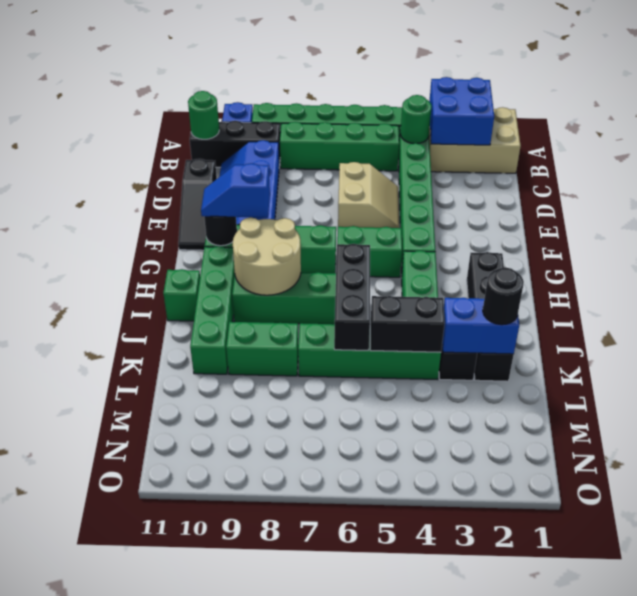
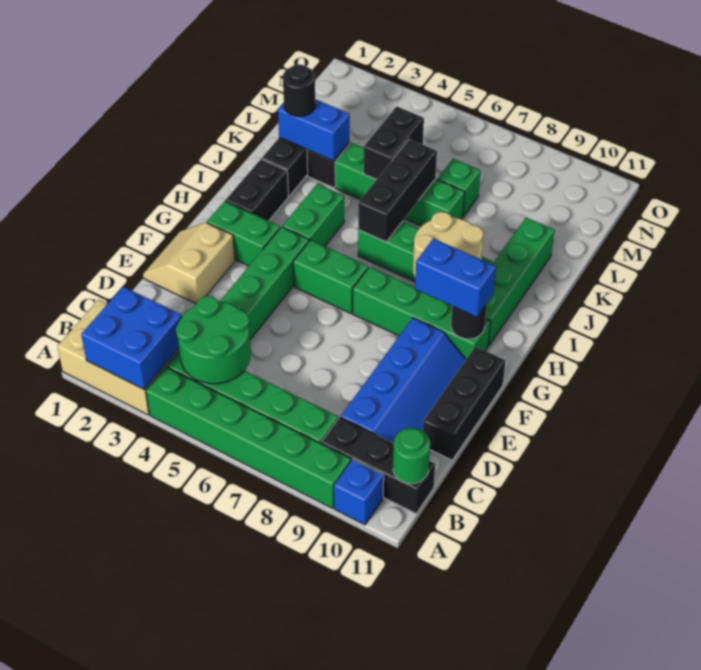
green 1x1 round brick [400,95,432,144] -> green 2x2 round brick [176,296,251,384]
tan 2x2 slope [338,162,399,228] -> tan 2x2 slope moved to [143,222,235,304]
black 1x3 slope [178,159,217,250] -> black 1x3 brick [423,347,505,460]
blue 1x2 slope [201,163,270,218] -> blue 1x2 brick [415,239,496,317]
green 1x1 brick [163,269,200,321] -> green 1x1 brick moved to [438,159,480,217]
black 1x2 brick [370,296,445,352] -> black 1x2 brick turned to [363,106,424,179]
green 1x2 brick [226,322,298,376] -> green 1x2 brick moved to [207,201,280,266]

